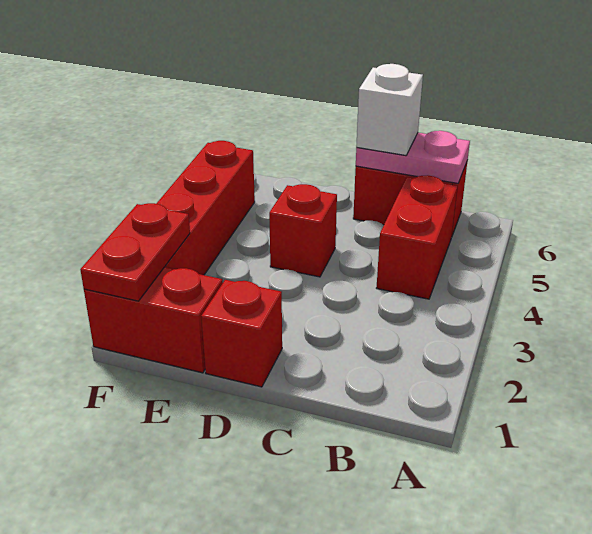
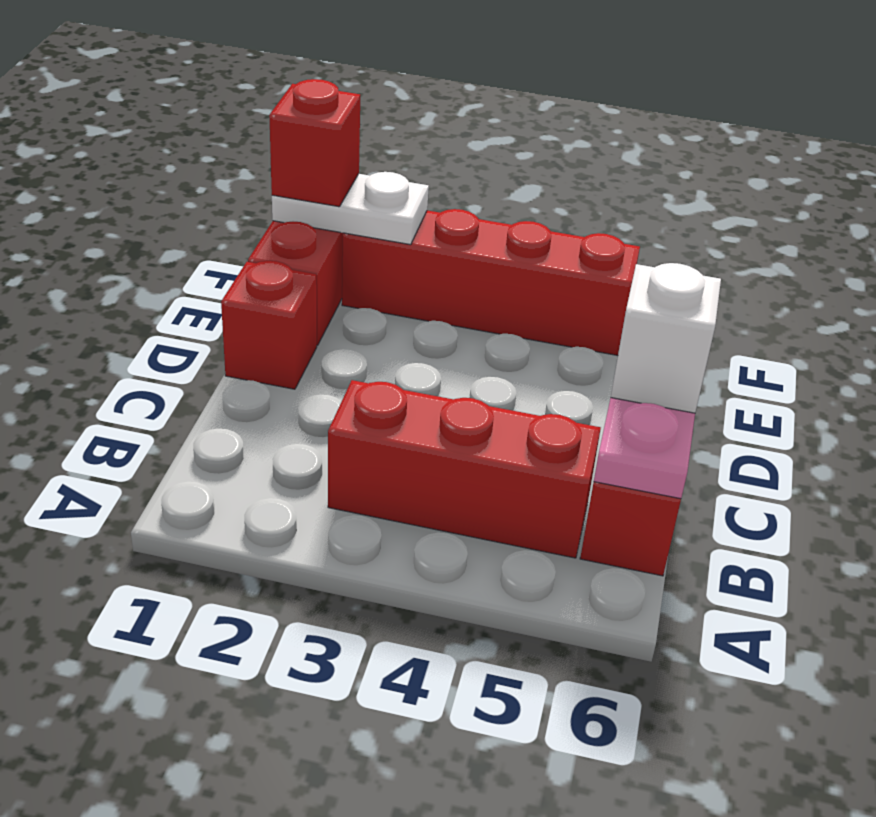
red 1x2 brick [377,175,457,299] -> red 1x3 brick [328,380,601,558]
red 1x1 brick [269,184,337,277] -> red 1x1 brick moved to [269,79,360,207]
red 1x2 plate [80,203,190,301] -> white 1x2 plate [272,172,429,245]

